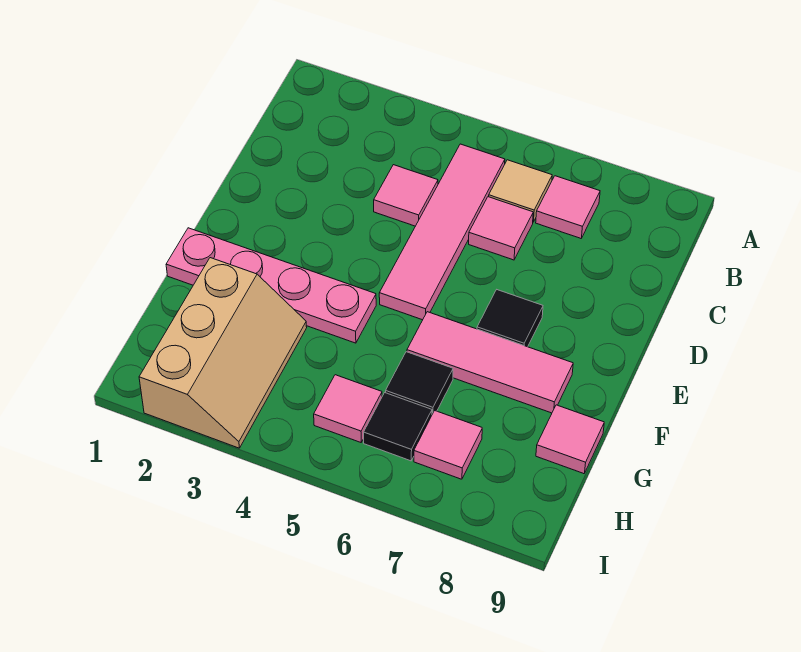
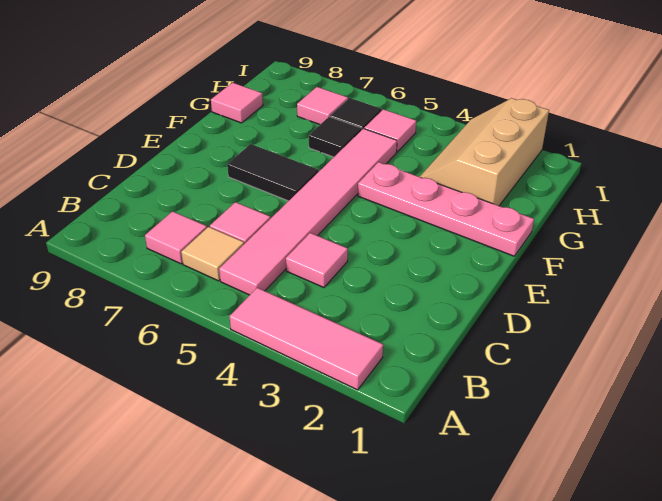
pink 1x4 tile [379,144,505,320] -> pink 1x6 tile [219,129,397,295]
black 1x1 tile [477,290,543,347] -> black 1x2 tile [227,144,319,201]
pink 1x3 tile [407,312,573,413] -> pink 1x3 tile moved to [230,288,383,390]

